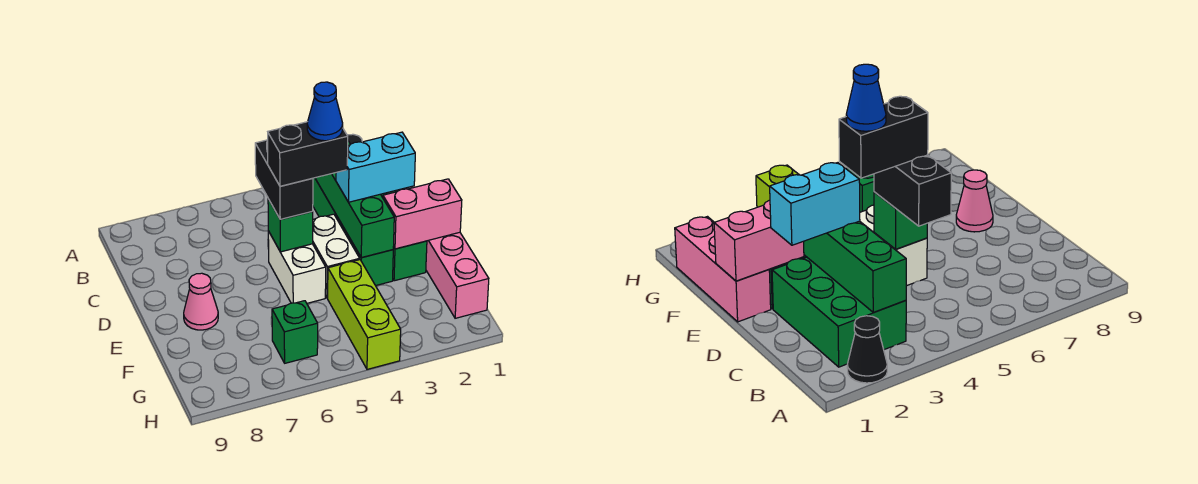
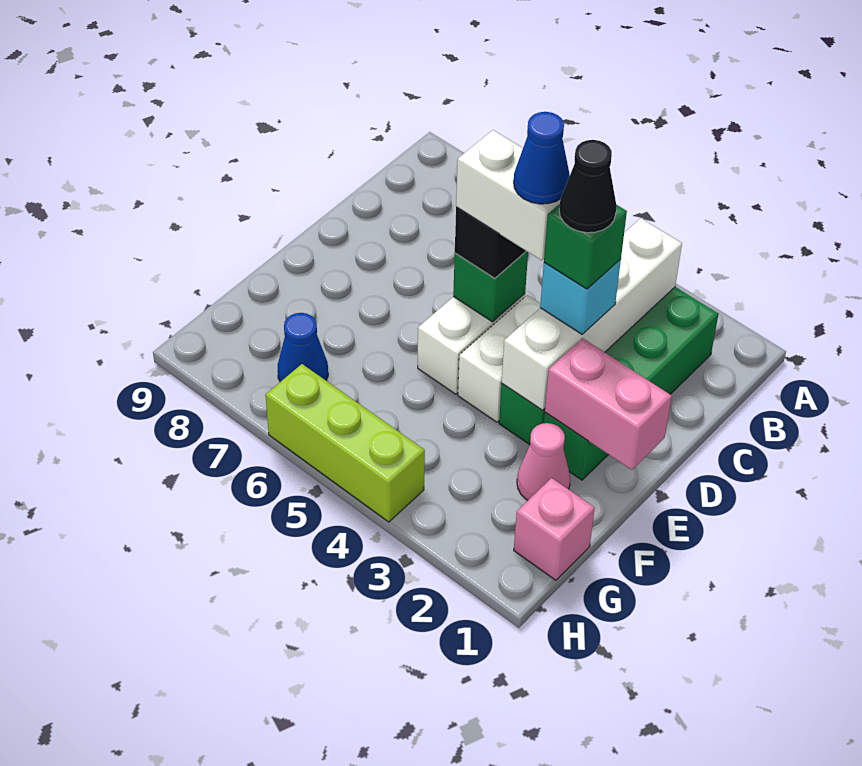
black 1x1 cone [847,316,887,383] -> black 1x1 cone moved to [559,140,617,233]
green 1x4 brick [315,141,394,258] -> white 1x4 brick [502,218,682,410]
cyan 1x2 brick [336,132,415,202] -> cyan 1x1 brick [540,259,621,334]
black 1x2 brick [268,122,348,186] -> white 1x2 brick [456,130,561,260]
pink 1x3 brick [426,232,489,318] -> pink 1x1 brick [514,478,595,580]
pink 1x1 cone [184,273,218,330] -> pink 1x1 cone moved to [517,423,570,500]
lime 1x3 brick [328,260,401,369] -> lime 1x3 brick turned to [266,364,425,522]
green 1x1 brick [272,301,318,363] -> green 1x1 brick moved to [544,204,627,289]
none -> blue 1x1 cone [278,313,328,382]

